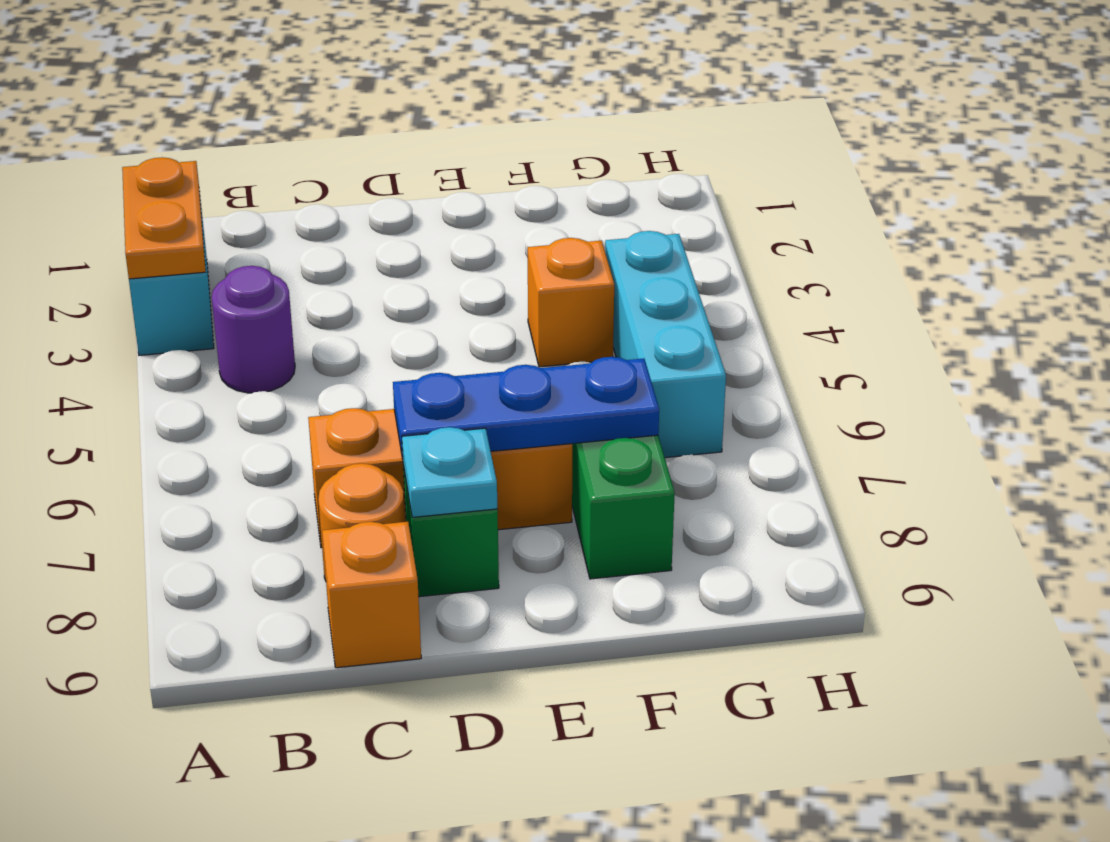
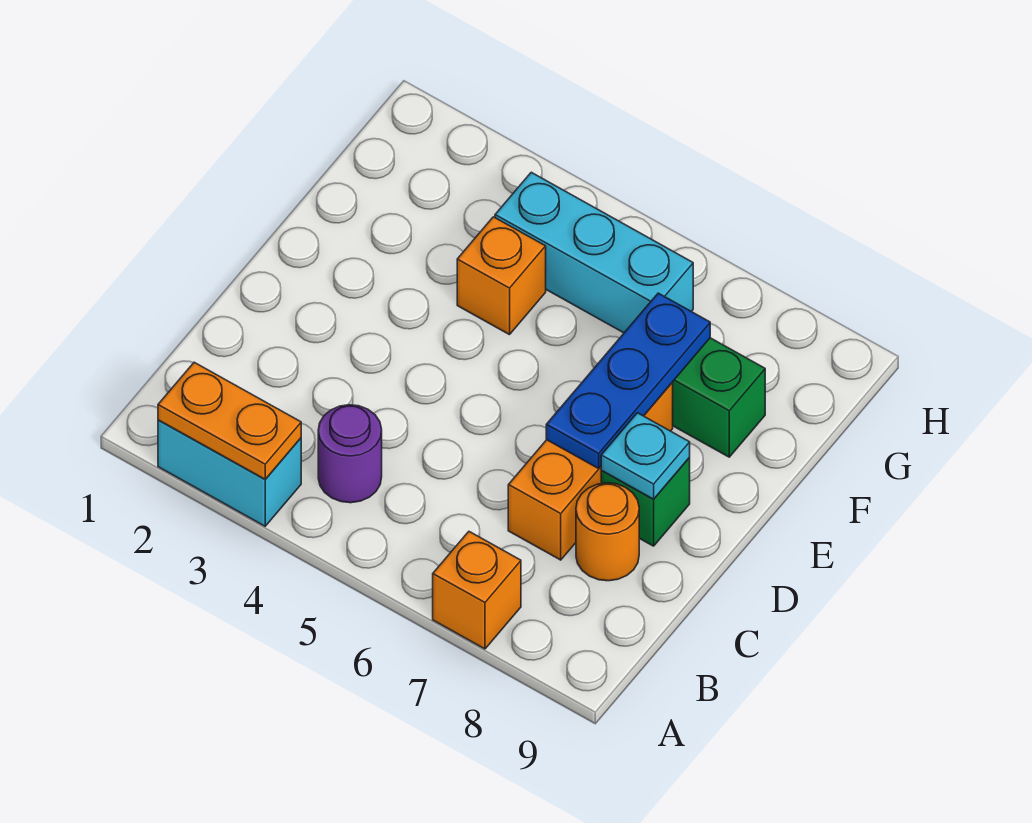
orange 1x1 brick [322,522,421,668] -> orange 1x1 brick moved to [433,532,521,649]

